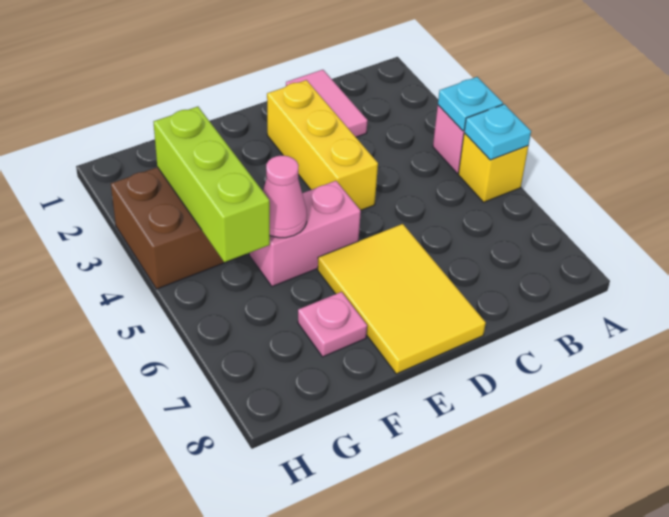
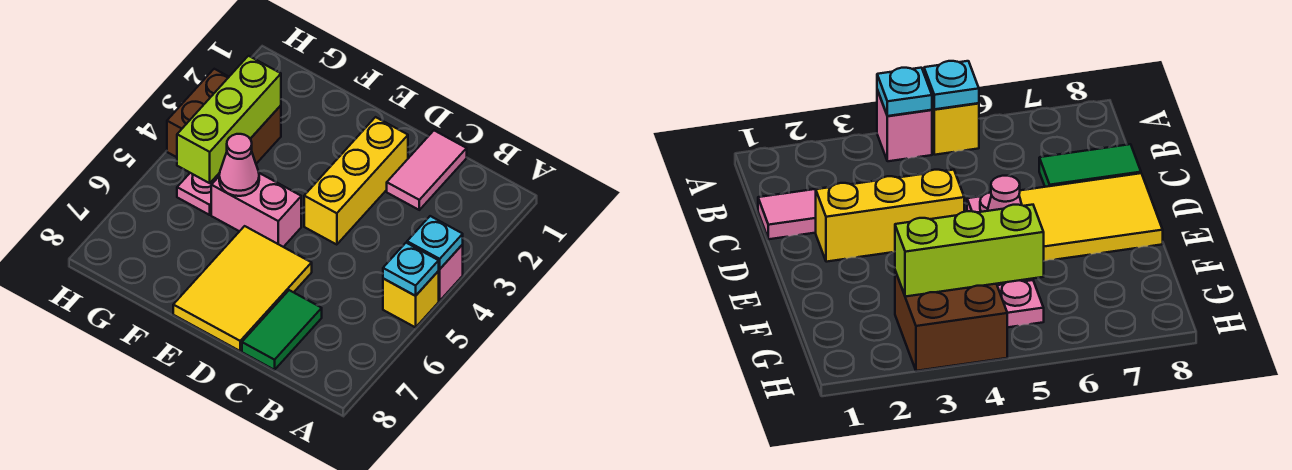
none -> green 1x2 tile [242,290,322,370]
pink 1x1 plate [298,292,367,357] -> pink 1x1 plate moved to [177,173,220,215]

